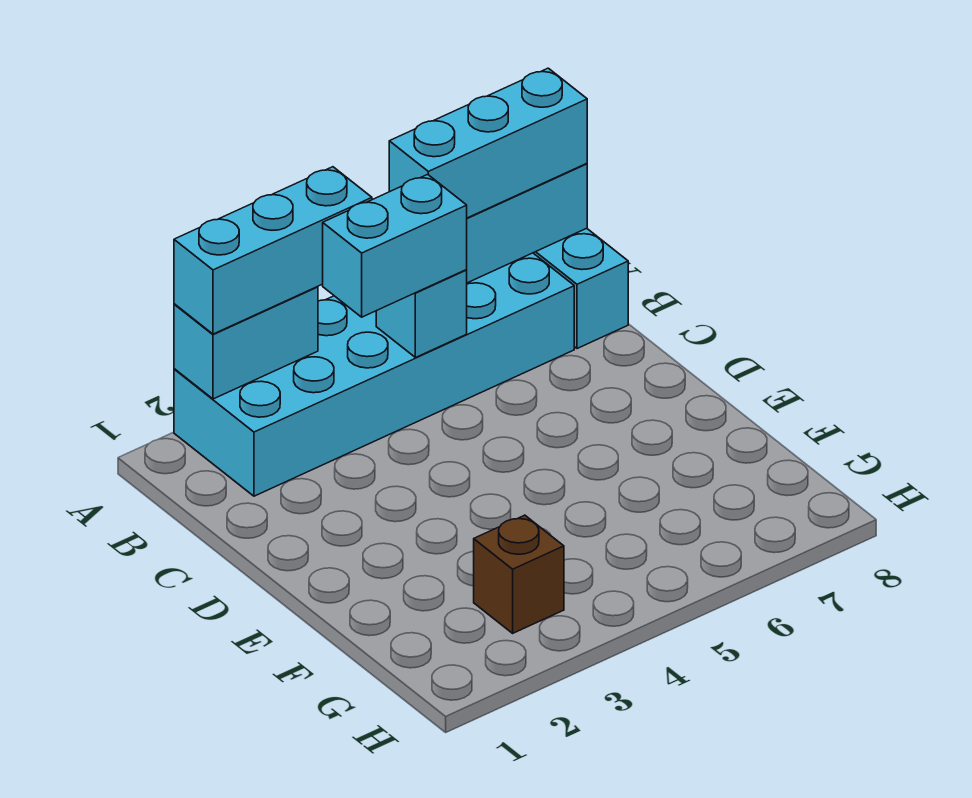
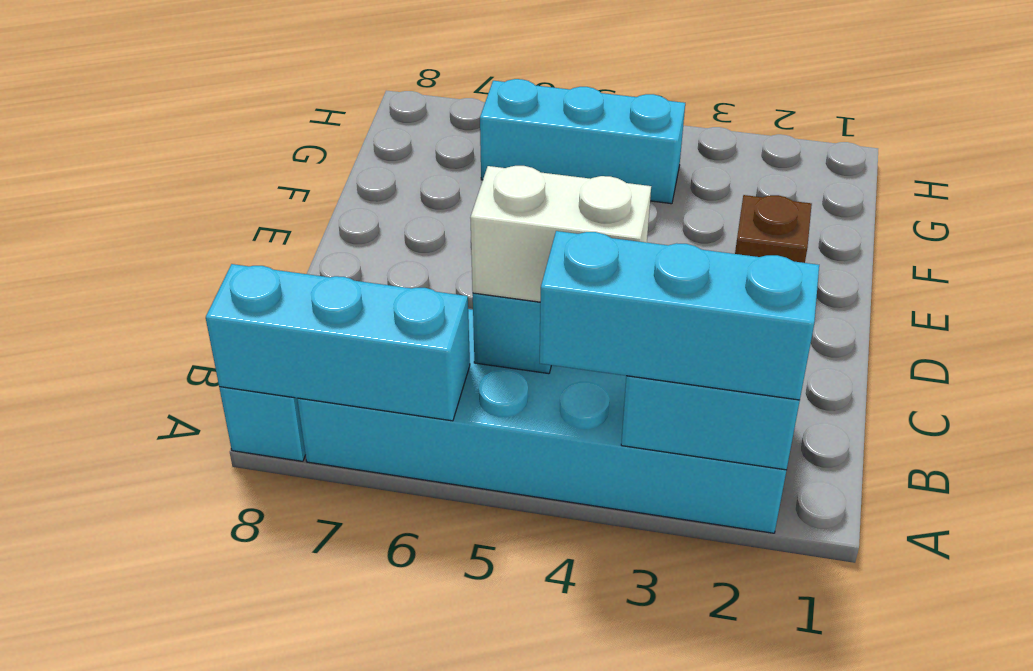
cyan 1x3 brick [389,68,587,218] -> cyan 1x3 brick moved to [480,79,685,204]
cyan 1x2 brick [323,174,467,317] -> white 1x2 brick [470,166,651,302]
brown 1x1 brick [474,515,564,633] -> brown 1x1 brick moved to [735,195,812,263]

